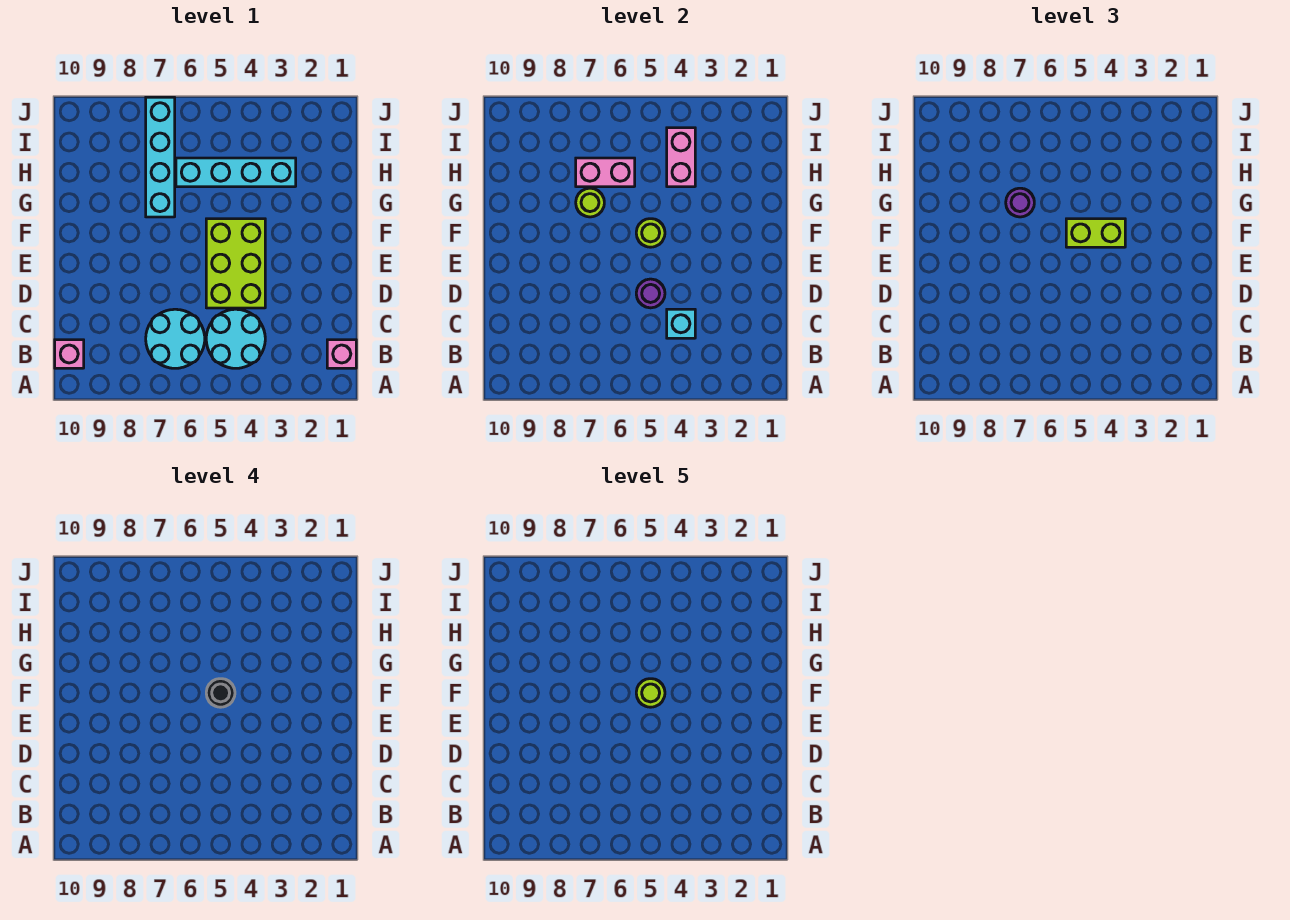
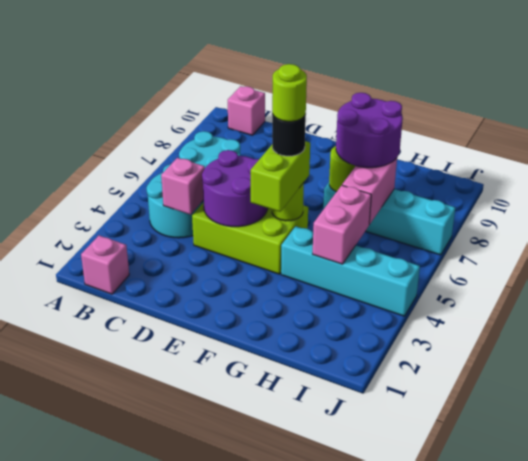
cyan 1x1 brick [667,309,695,338] -> pink 1x1 brick [161,158,205,215]
purple 1x1 round brick [636,279,665,308] -> purple 2x2 round brick [202,150,268,227]
purple 1x1 round brick [1006,188,1034,217] -> purple 2x2 round brick [336,93,403,168]
cyan 1x4 brick [176,158,296,187] -> cyan 1x4 brick turned to [281,226,420,316]
pink 1x2 brick [667,128,695,187] -> pink 1x2 brick turned to [313,185,371,264]

